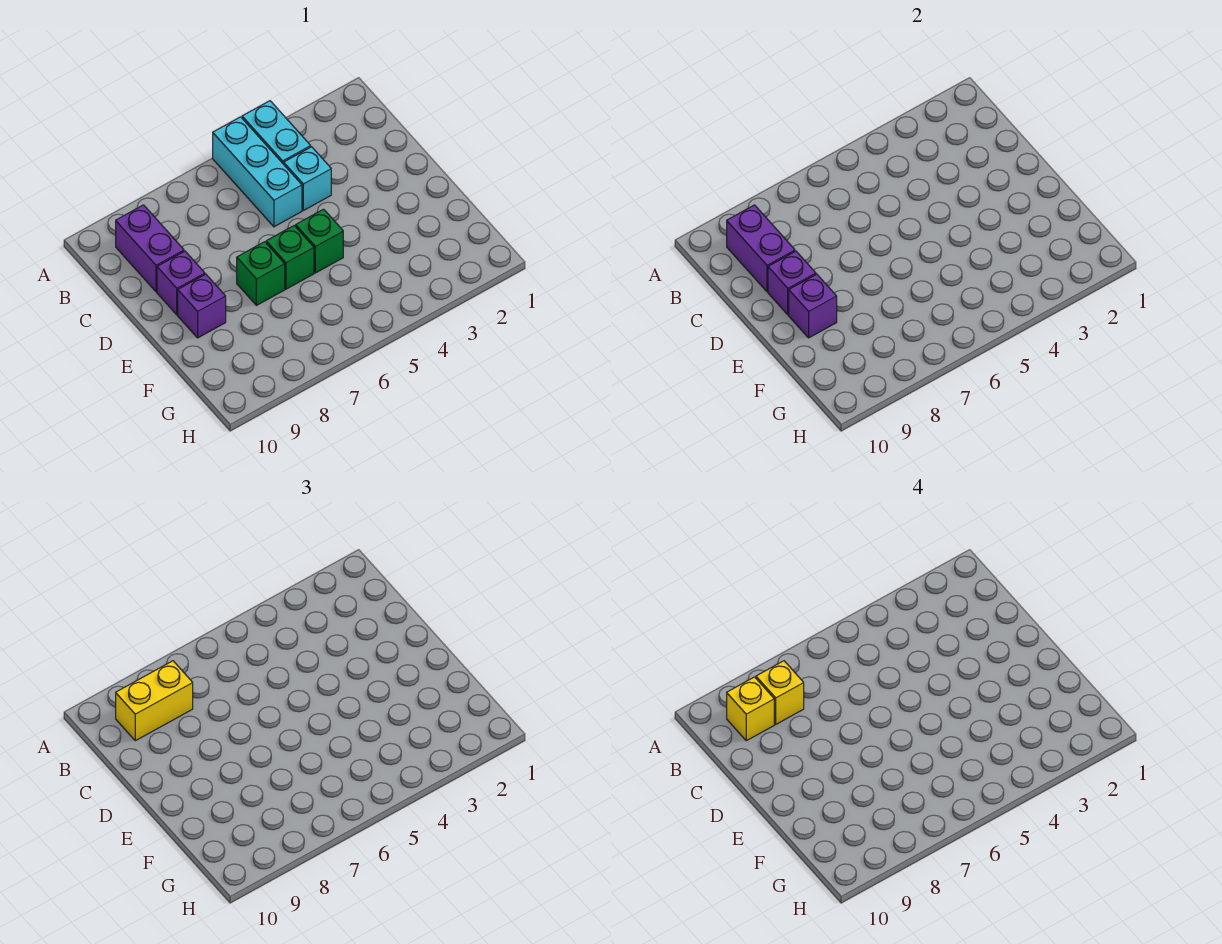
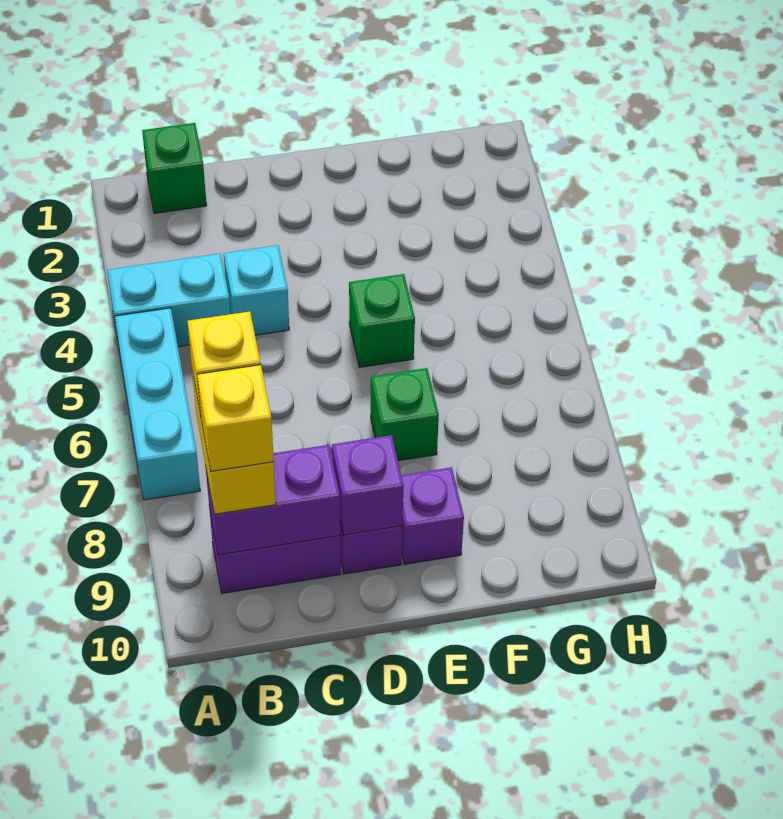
cyan 1x3 brick [213,117,302,227] -> cyan 1x3 brick turned to [115,308,200,500]
green 1x1 brick [266,226,314,289] -> green 1x1 brick moved to [142,123,207,213]
purple 1x1 brick [789,274,837,338] -> none

